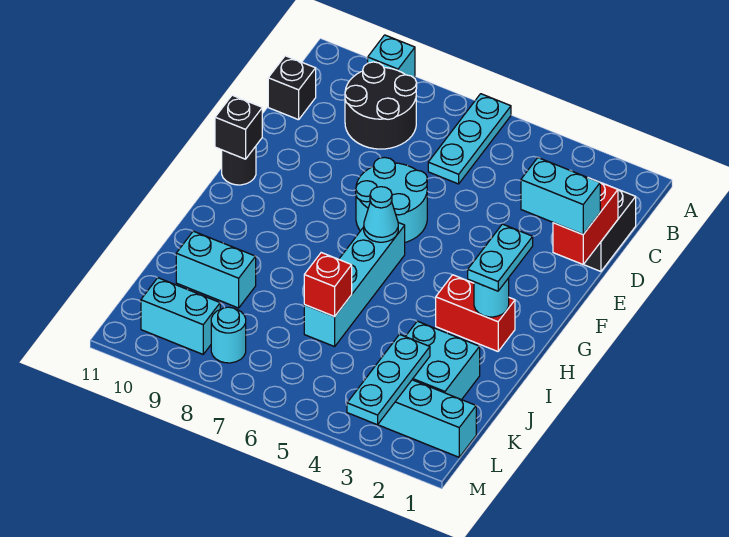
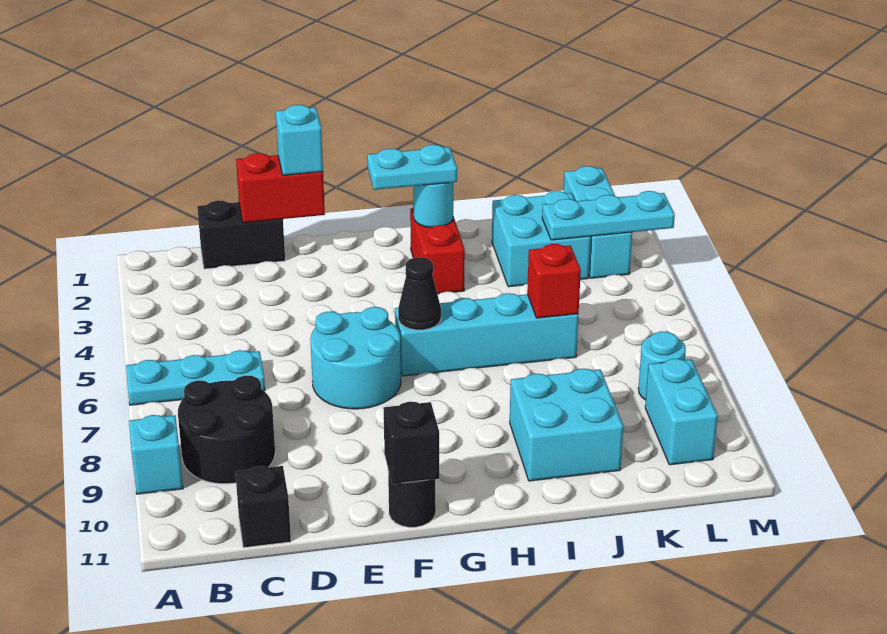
cyan 1x2 brick [521,158,600,234] -> cyan 1x1 brick [276,105,323,175]
cyan 1x1 cone [364,187,398,242] -> black 1x1 cone [398,257,441,330]
cyan 1x2 brick [176,231,256,308] -> cyan 2x2 brick [510,369,623,481]

